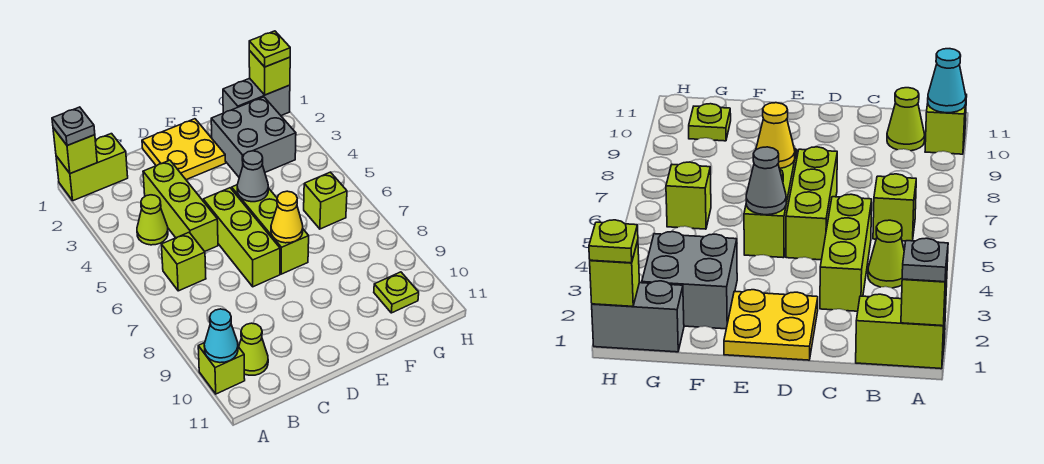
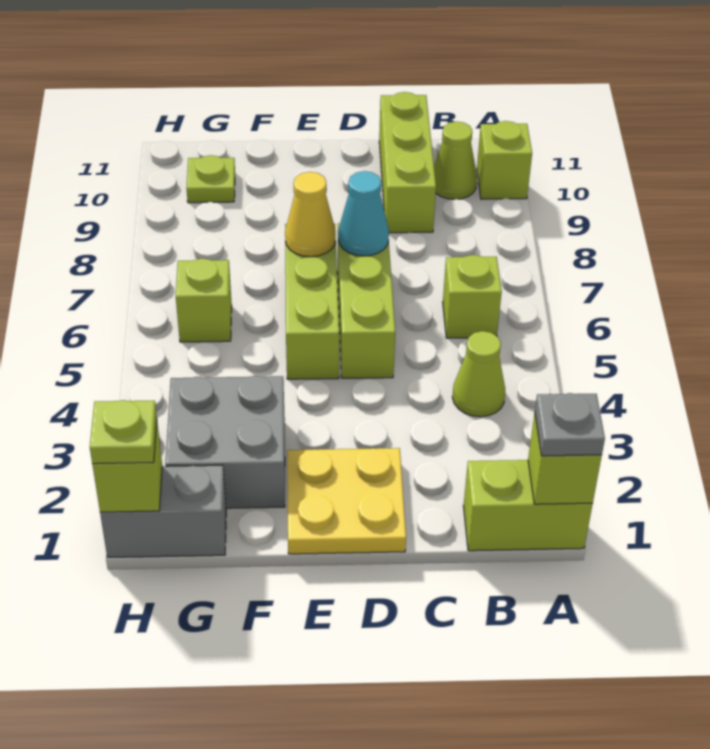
cyan 1x1 cone [204,309,238,363] -> cyan 1x1 cone moved to [338,171,389,256]
lime 1x3 brick [143,160,218,251] -> lime 1x3 brick moved to [379,92,436,233]
grey 1x1 cone [237,151,268,202] -> none

